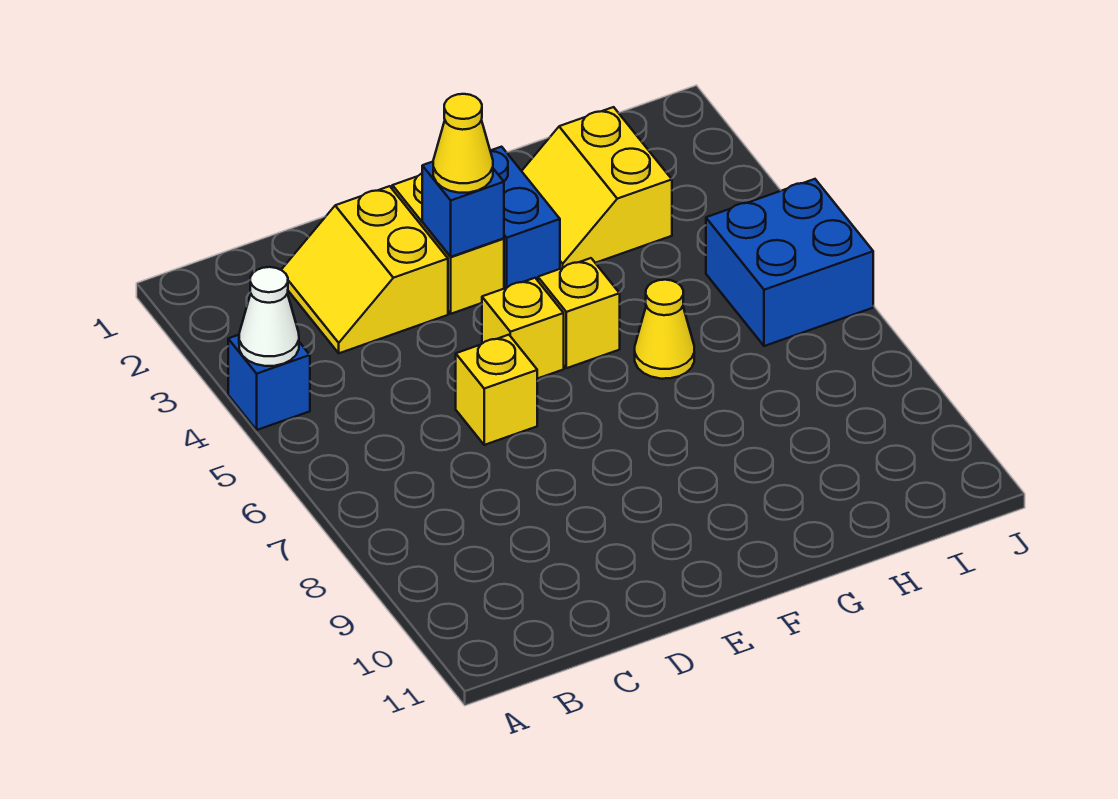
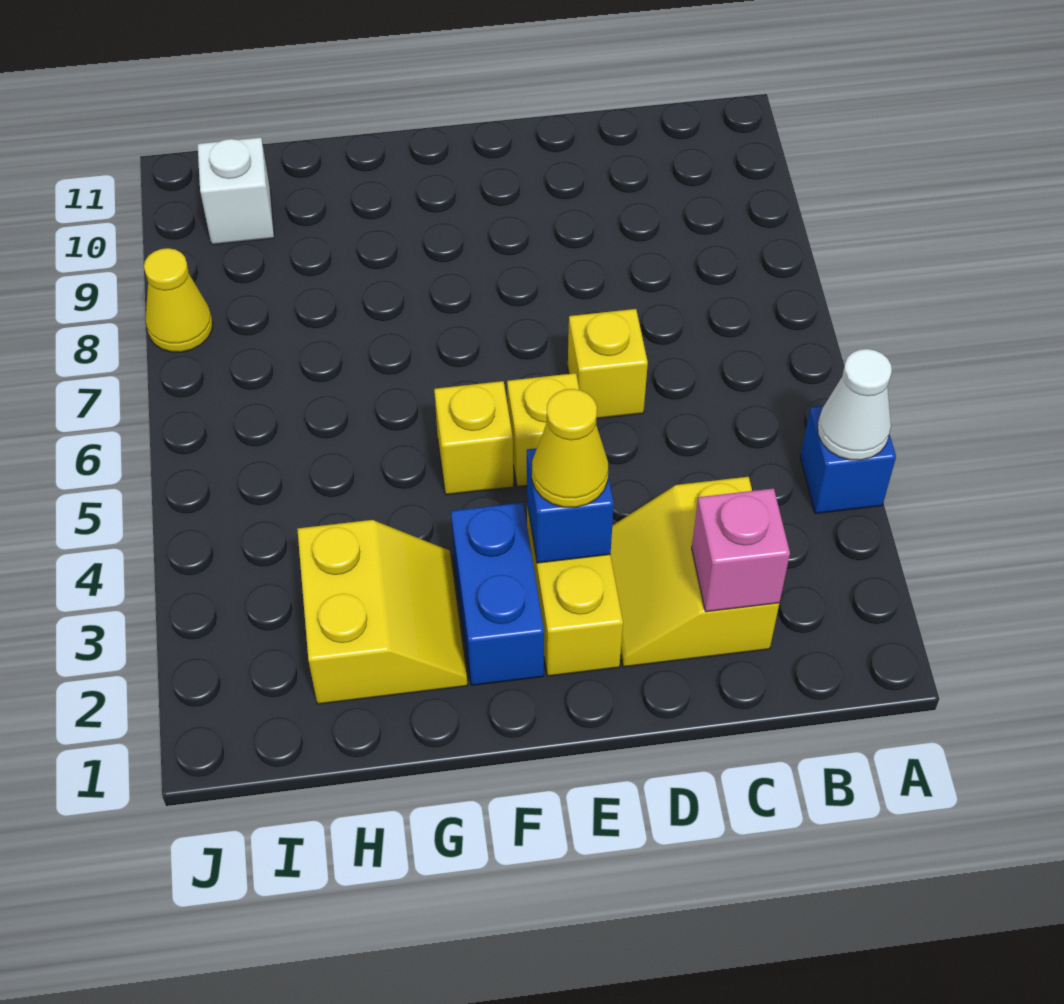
yellow 2x2 slope [281,186,448,353] -> yellow 2x2 slope turned to [610,477,779,667]
none -> pink 1x1 brick [692,488,790,612]
yellow 1x1 cone [635,280,694,379] -> yellow 1x1 cone moved to [144,248,213,352]
blue 2x2 brick [706,179,873,346] -> none
none -> white 1x1 brick [197,138,274,245]

